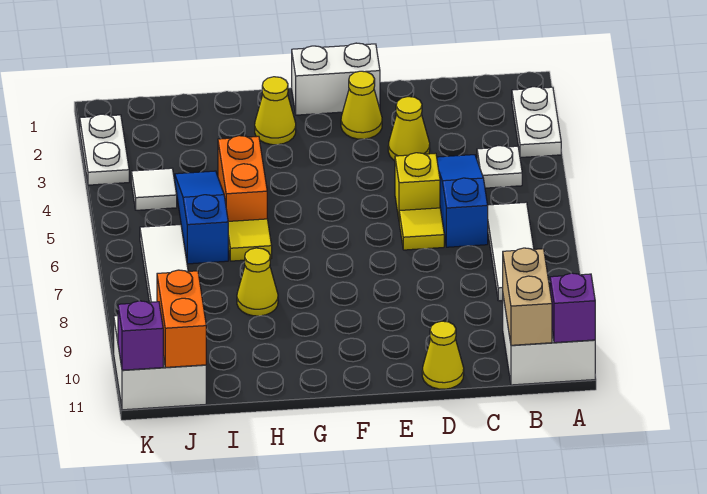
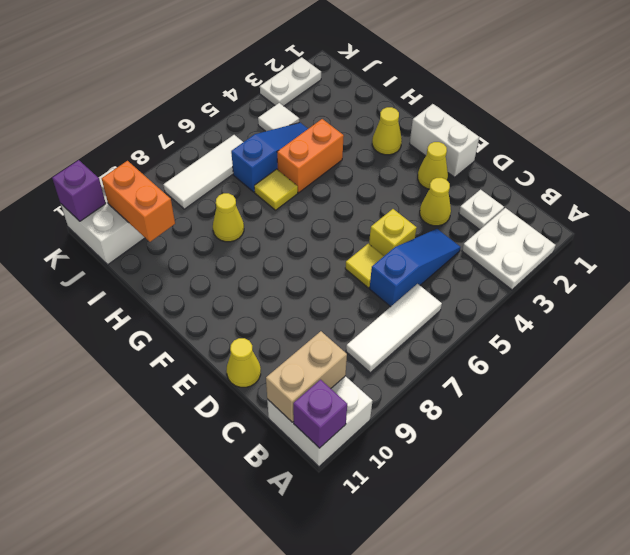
white 1x2 plate [512,87,561,158] -> white 2x2 plate [462,208,555,290]
white 1x1 plate [477,146,522,188] -> white 1x1 plate moved to [459,190,504,230]
orange 1x2 brick [157,270,206,367] -> orange 1x2 brick turned to [102,161,175,242]

